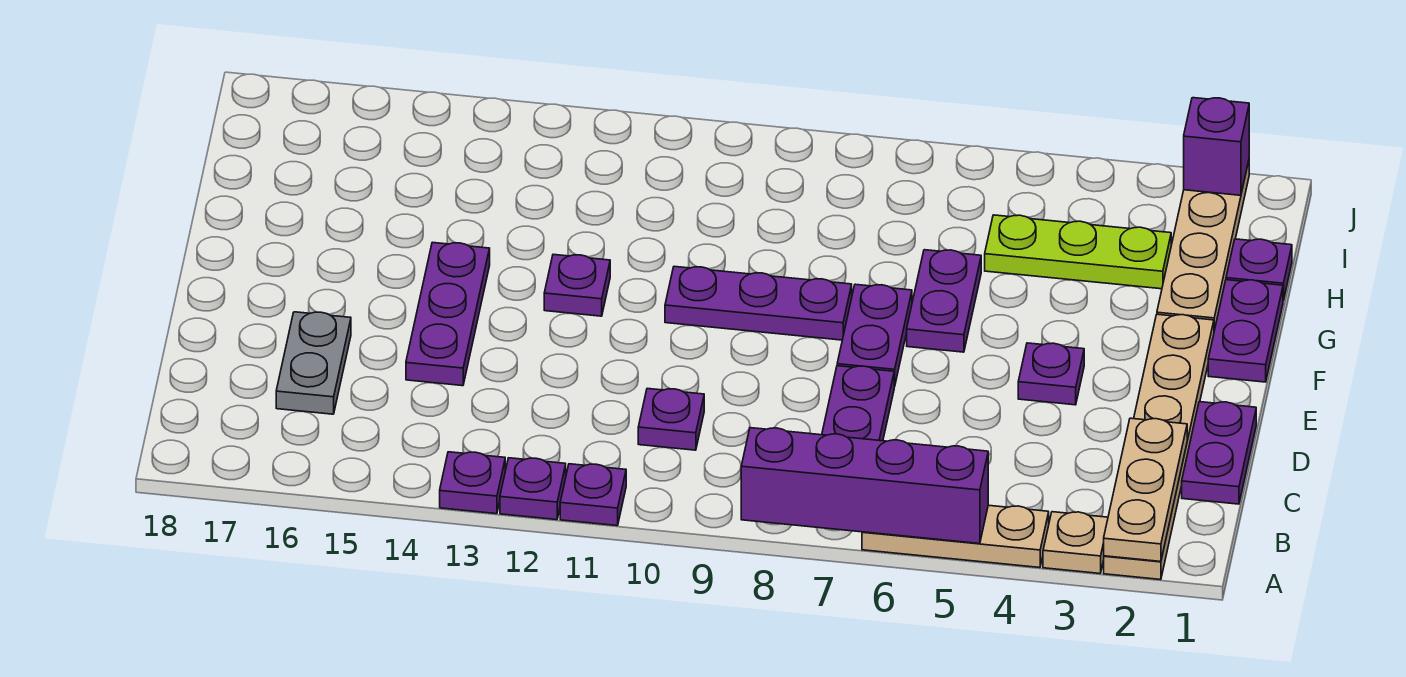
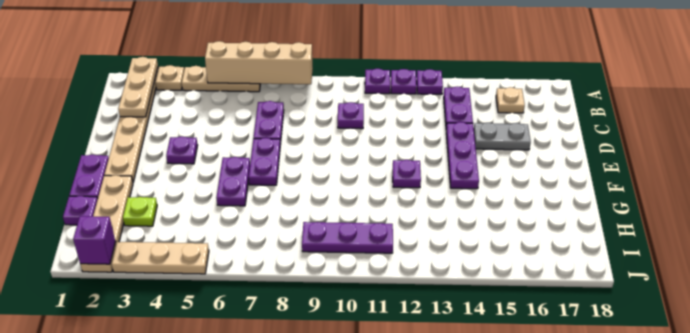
purple 1x4 brick [741,428,988,544] -> tan 1x4 brick [205,41,313,84]
none -> tan 1x1 plate [496,87,525,113]
purple 1x2 plate [1182,402,1256,504] -> purple 1x2 plate moved to [444,87,473,127]
grey 1x2 plate [276,312,351,414] -> grey 1x2 plate turned to [474,123,531,150]
purple 1x3 plate [665,266,852,340] -> purple 1x3 plate moved to [302,222,393,253]
lime 1x3 plate [985,215,1171,289] -> lime 1x1 plate [123,197,157,226]
none -> tan 1x3 plate [112,242,209,274]

